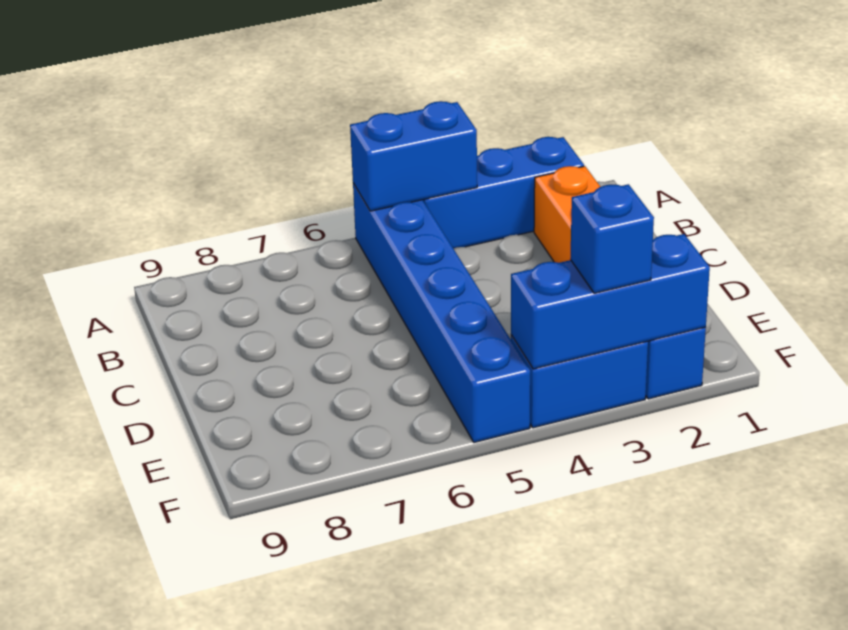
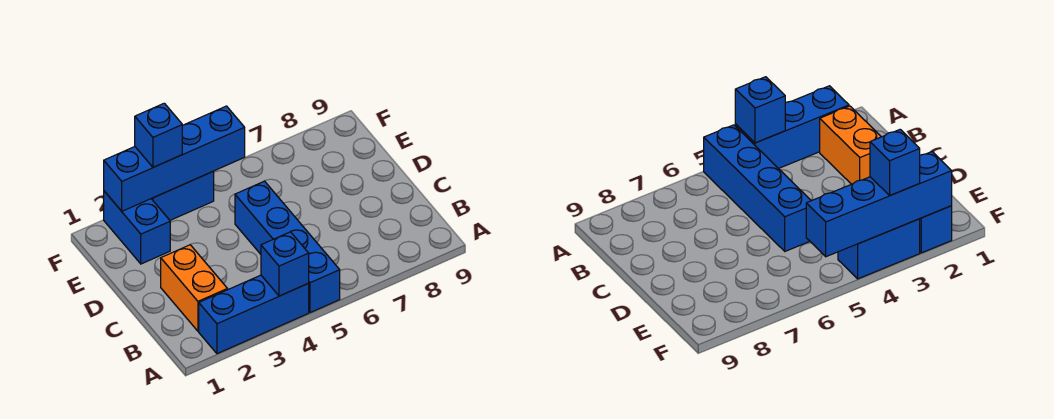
blue 1x2 brick [350,101,477,211] -> blue 1x1 brick [261,232,309,296]
blue 1x6 brick [353,183,530,443] -> blue 1x4 brick [235,181,340,313]
blue 1x3 brick [511,234,710,369] -> blue 1x4 brick [104,106,245,211]

